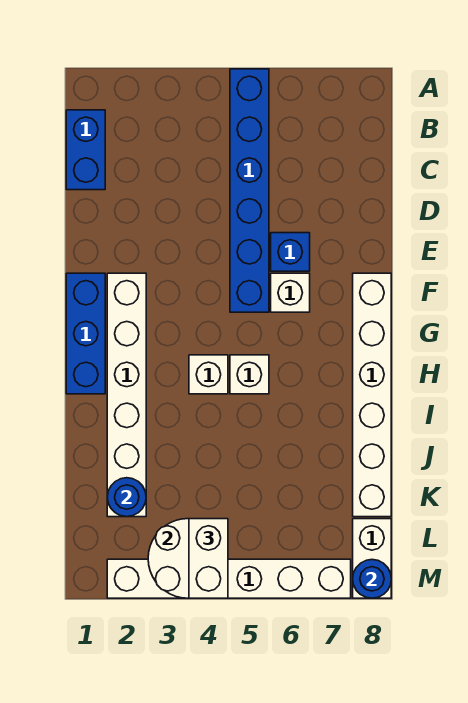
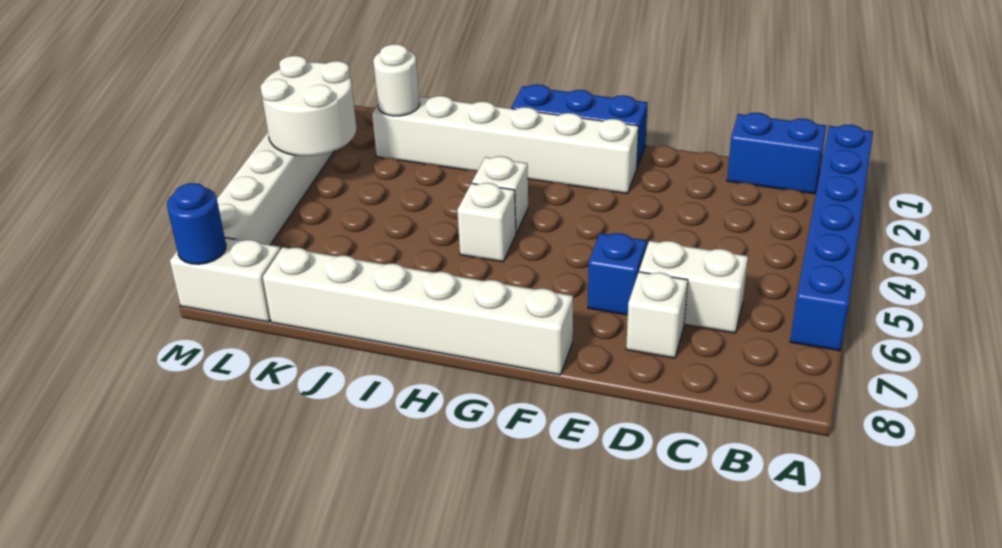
blue 1x6 brick [230,69,269,312] -> blue 1x6 brick turned to [790,125,873,351]
white 1x1 brick [271,273,310,312] -> white 1x1 brick moved to [626,272,688,358]
blue 1x1 round brick [107,478,146,517] -> white 1x1 round brick [373,44,420,116]
white 1x2 brick [189,519,228,598] -> white 1x2 brick moved to [639,241,748,333]

